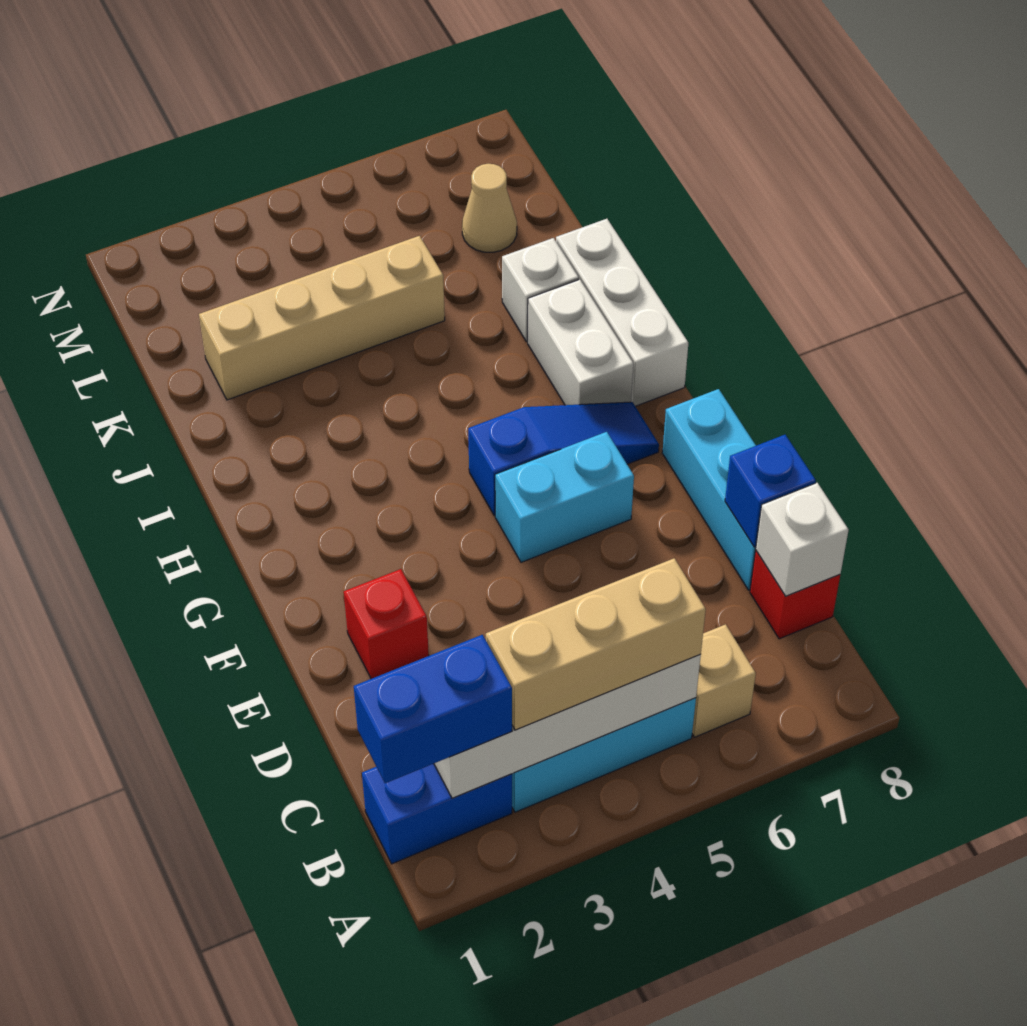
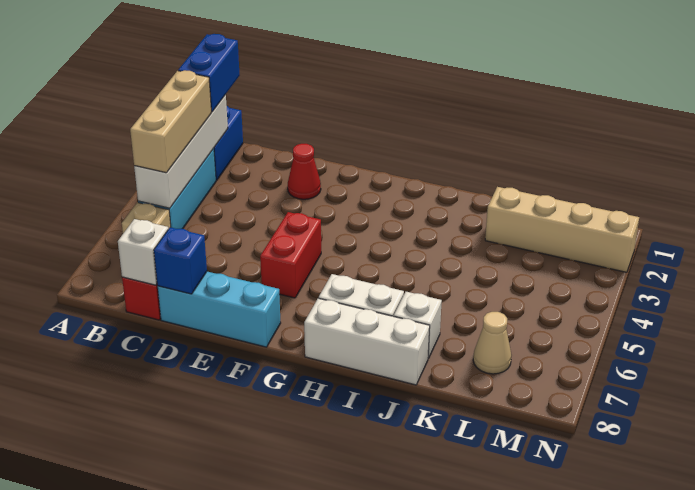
red 1x1 brick [344,569,429,679] -> red 1x1 cone [288,144,321,199]
cyan 1x2 brick [495,432,634,562] -> red 1x2 brick [260,212,321,298]
blue 1x3 slope [468,402,659,516] -> none
tan 1x4 brick [199,236,445,400] -> tan 1x4 brick turned to [485,187,639,272]

